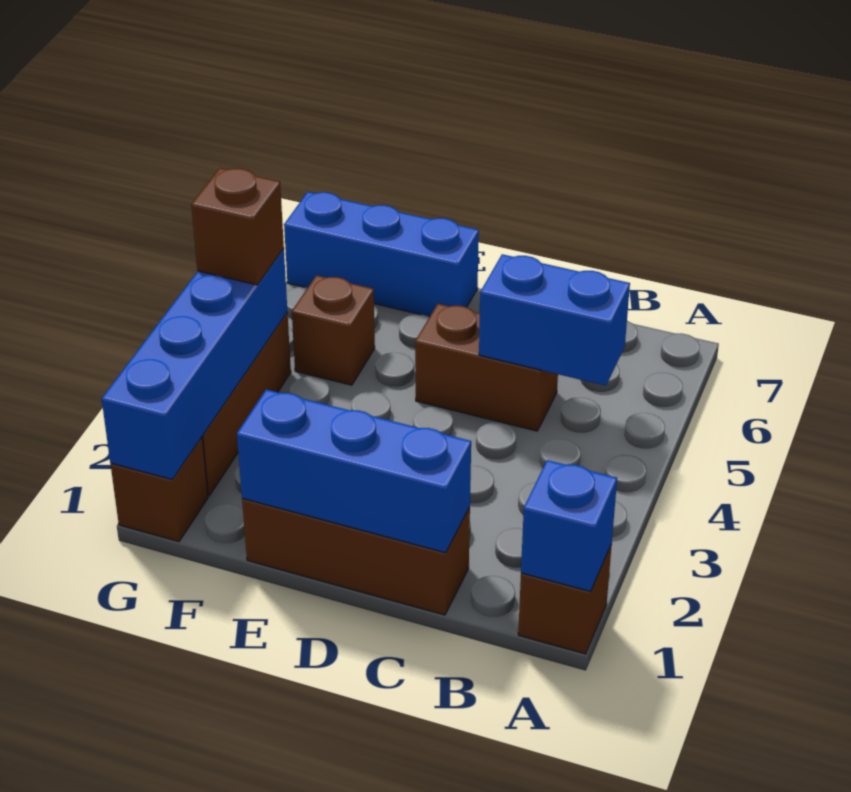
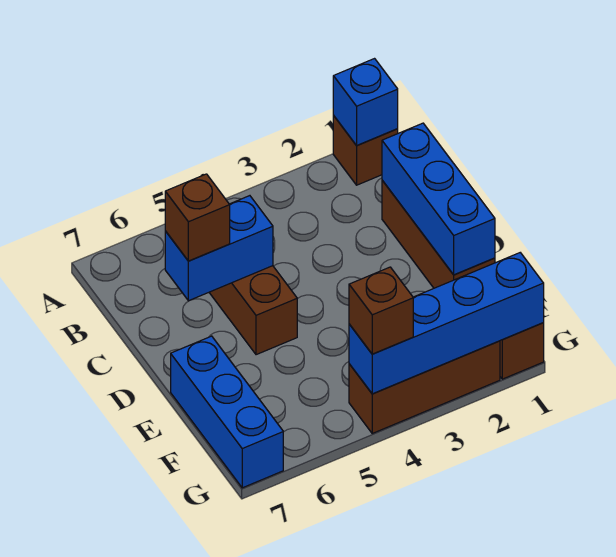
blue 1x2 brick [479,254,630,386] -> blue 1x2 brick turned to [165,196,273,301]
brown 1x1 brick [292,275,375,385] -> brown 1x1 brick moved to [165,174,230,261]

